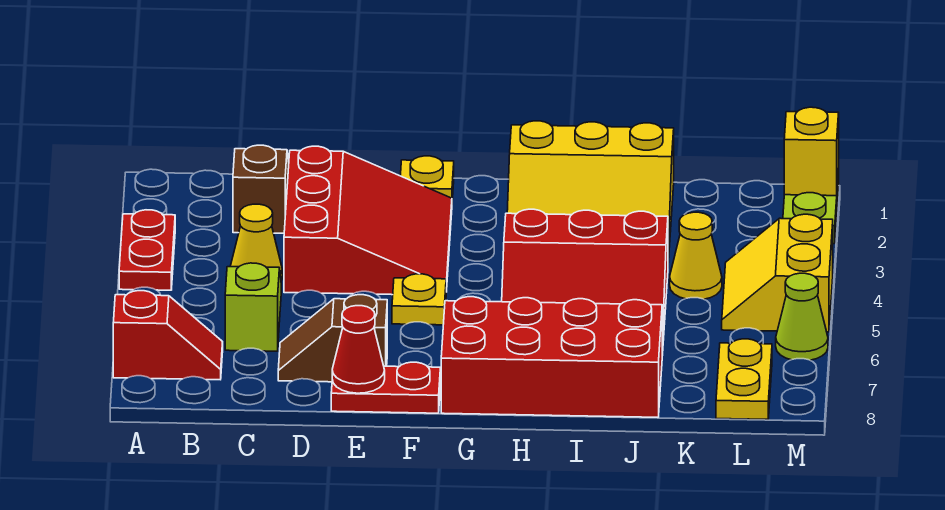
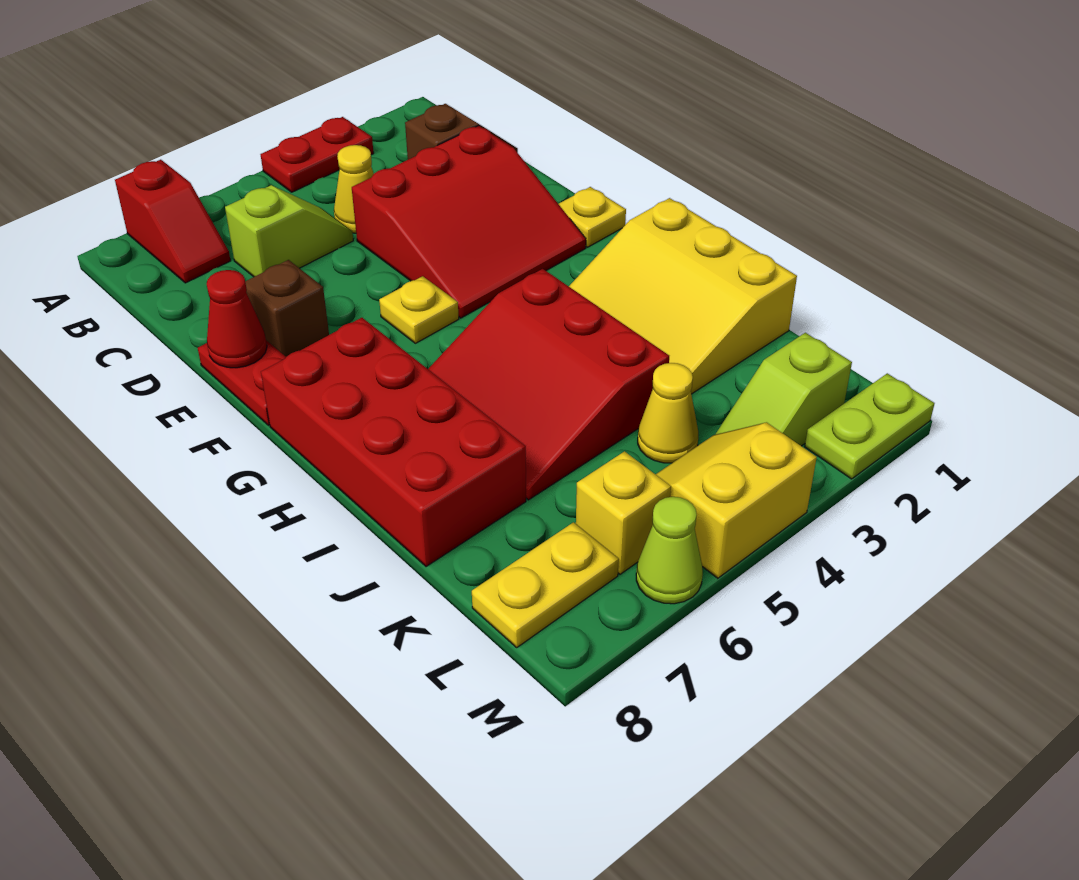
none -> lime 1x2 slope [716,333,852,446]
yellow 1x1 brick [784,107,839,196] -> yellow 1x1 brick moved to [576,451,671,574]

